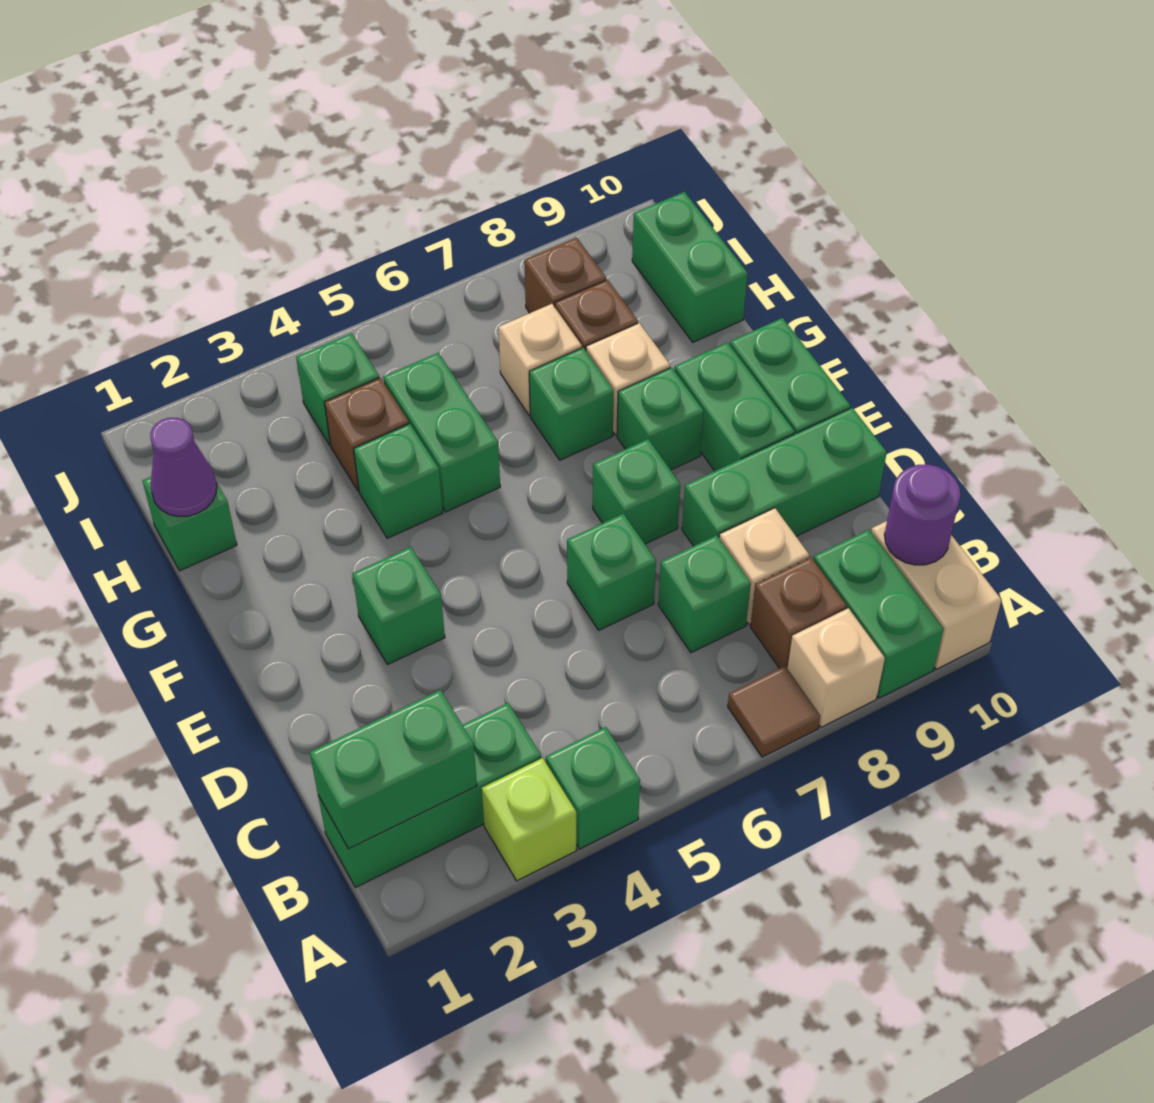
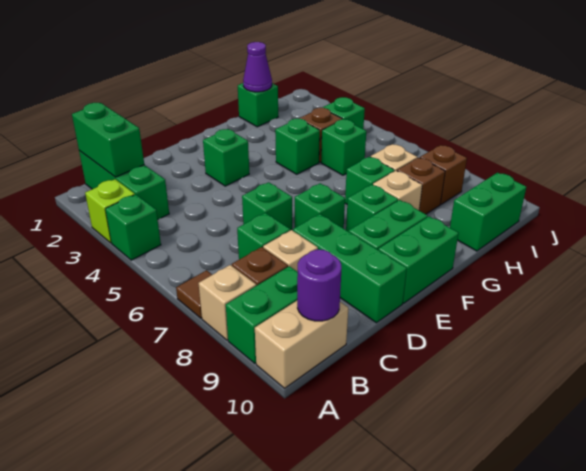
green 1x2 brick [383,353,500,512] -> green 1x1 brick [321,119,366,175]

